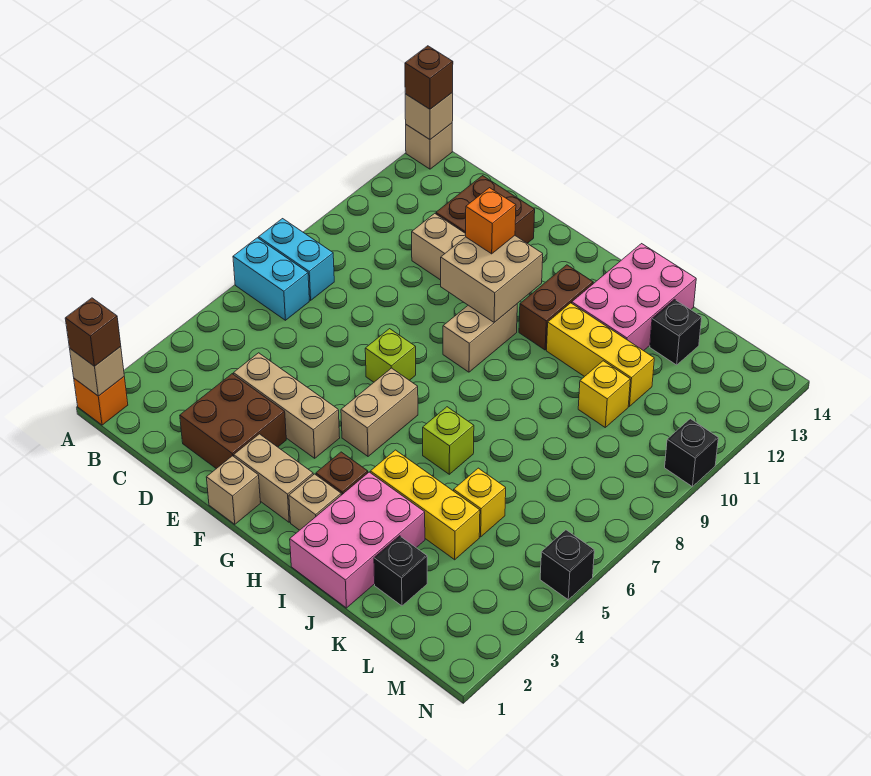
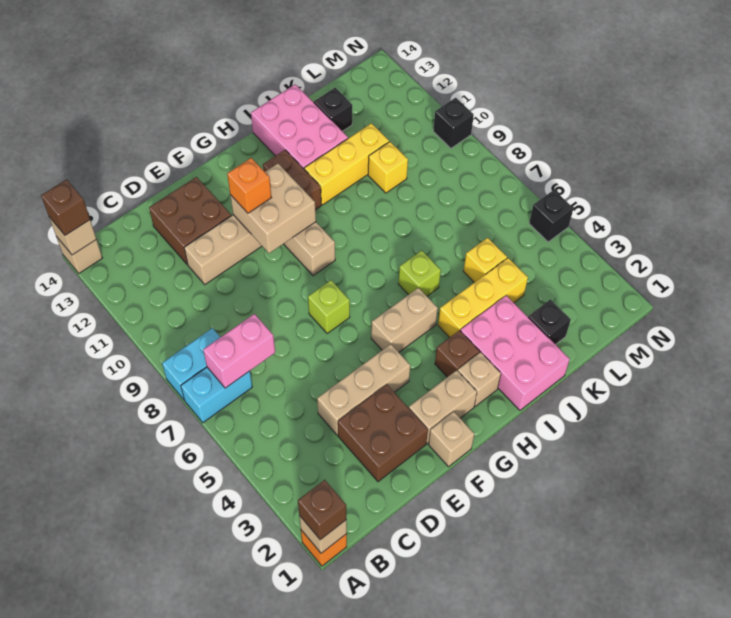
none -> pink 1x2 brick [203,314,275,388]
tan 1x2 brick [341,368,418,456] -> tan 1x2 brick turned to [371,288,438,352]

